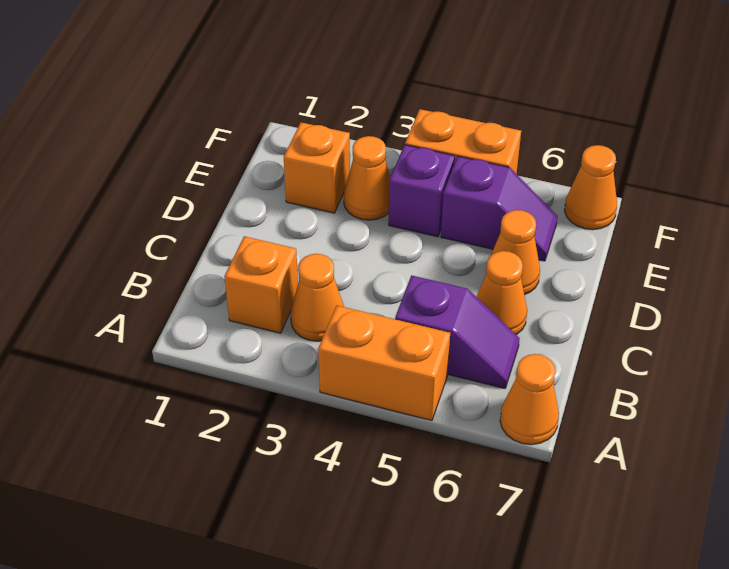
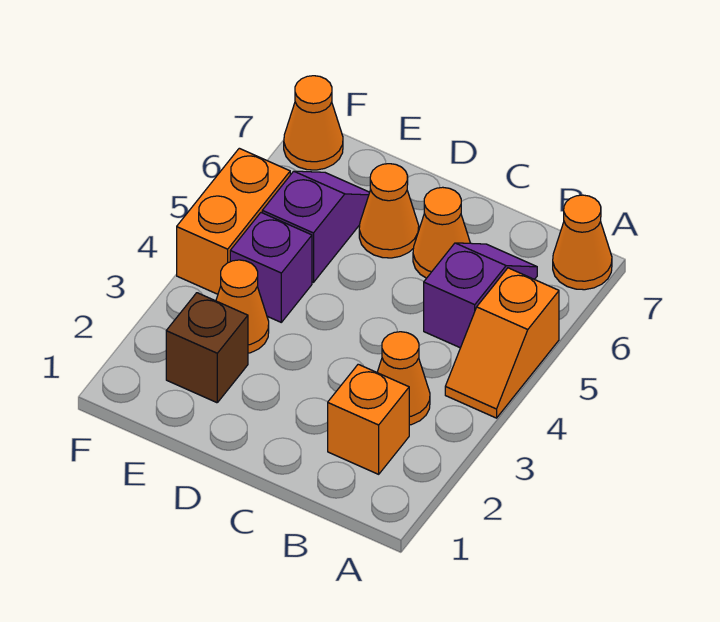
orange 1x2 brick [318,305,450,421] -> orange 1x2 slope [445,268,559,418]
orange 1x1 brick [284,122,350,213] -> brown 1x1 brick [166,293,248,403]

